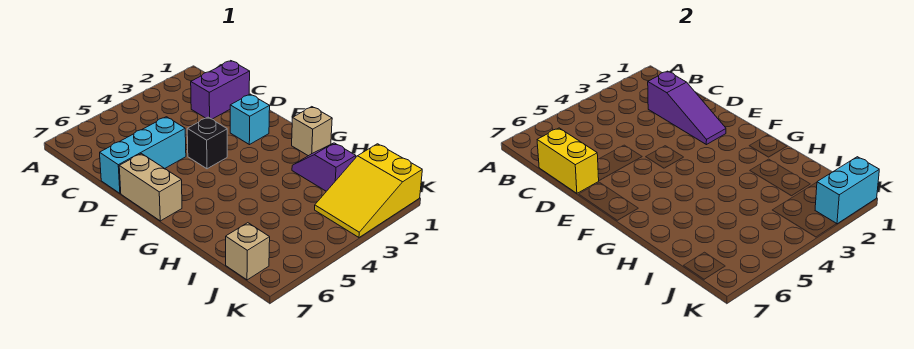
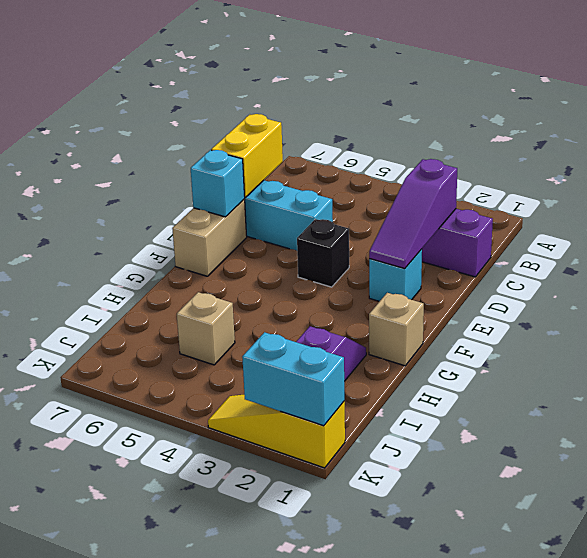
none -> cyan 1x1 brick [191,150,245,217]
yellow 2x3 slope [315,144,422,237] -> yellow 1x3 slope [208,395,345,468]
tan 1x1 brick [226,223,270,280] -> tan 1x1 brick moved to [177,292,235,365]

